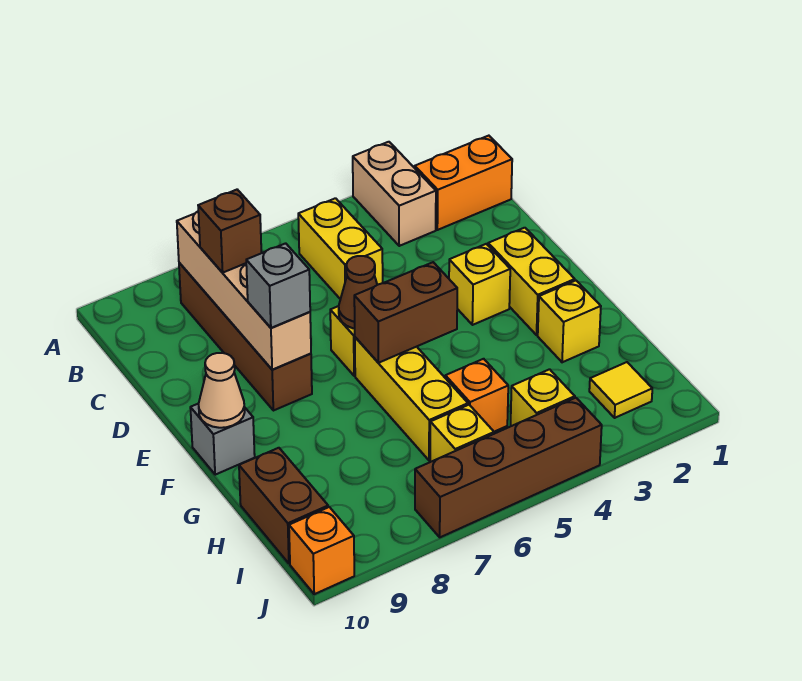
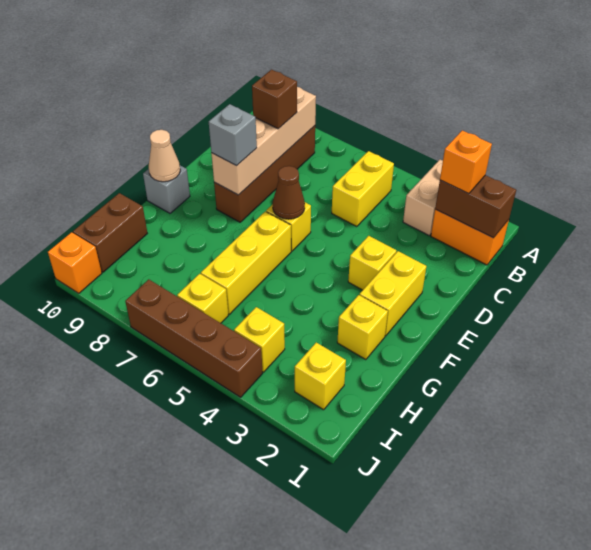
brown 1x2 brick [354,262,457,363] -> brown 1x2 brick moved to [435,175,516,238]
orange 1x1 brick [445,359,508,432] -> orange 1x1 brick moved to [440,130,492,194]
yellow 1x1 tile [589,362,652,418] -> yellow 1x1 brick [295,342,346,410]

